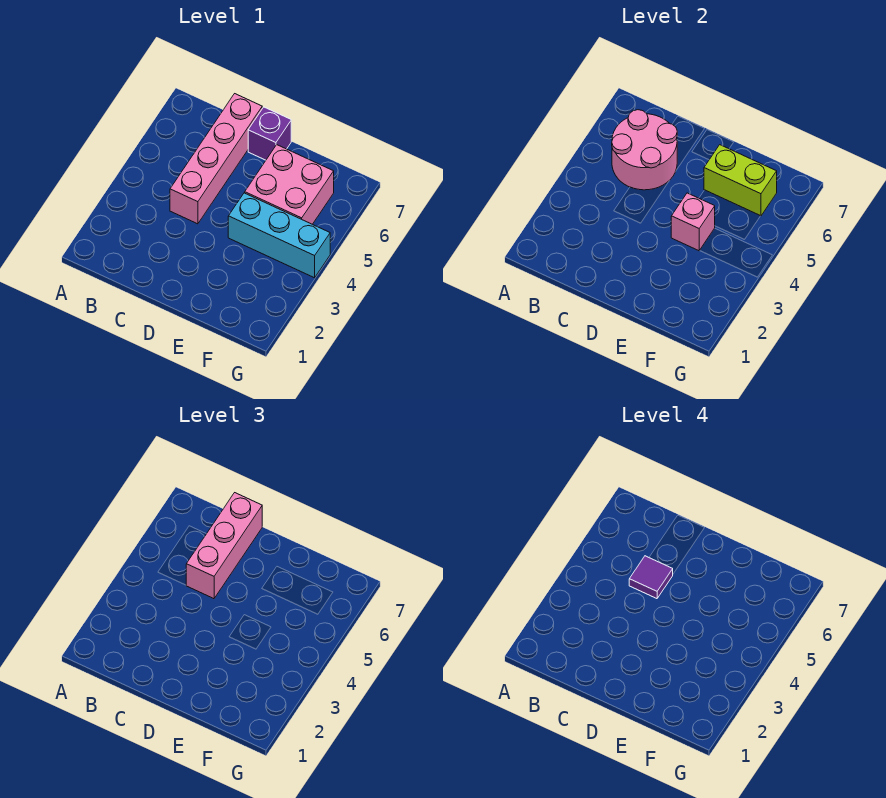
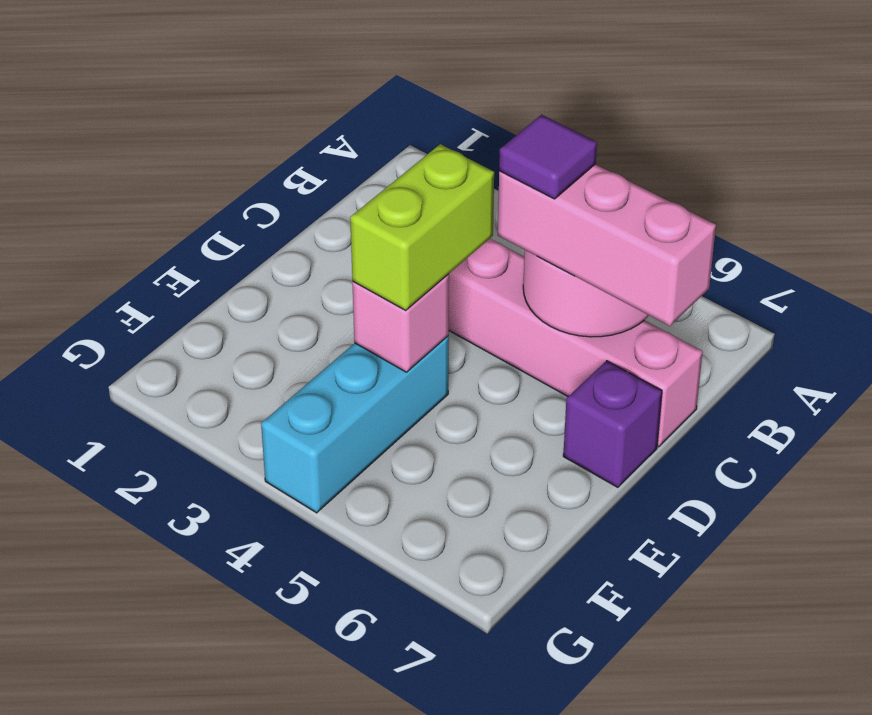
pink 2x2 brick [245,145,334,224] -> none
lime 1x2 brick [704,145,777,216] -> lime 1x2 brick moved to [350,144,494,310]

